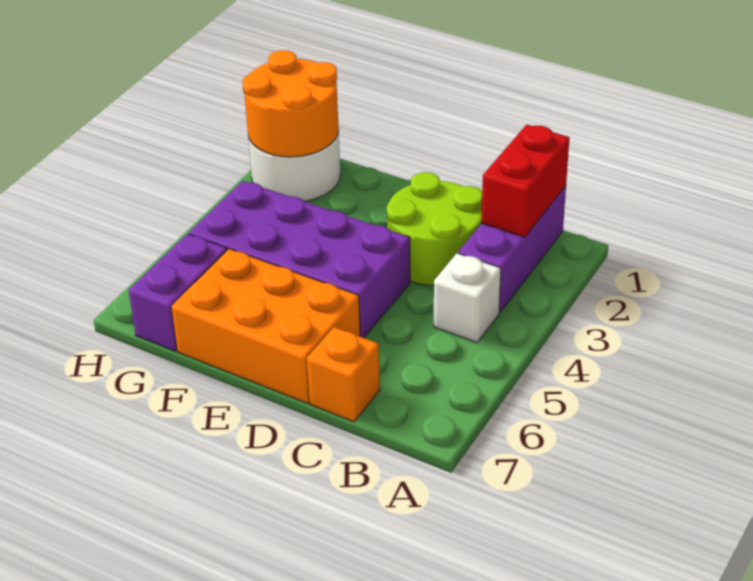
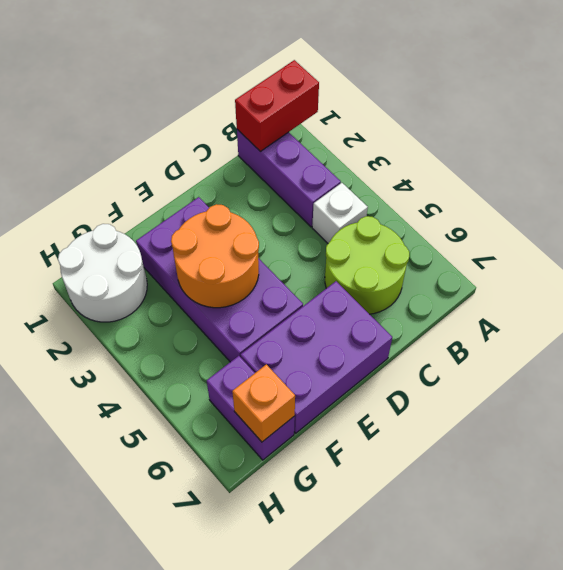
red 1x2 brick [481,125,569,237] -> red 1x2 brick turned to [235,60,319,151]
lime 2x2 round brick [387,172,482,286] -> lime 2x2 round brick moved to [325,216,409,314]
orange 1x1 brick [307,327,380,422] -> orange 1x1 brick moved to [232,364,295,442]
purple 2x4 brick [189,181,410,338] -> purple 2x4 brick turned to [136,197,303,362]
orange 2x3 brick [171,249,360,404] -> purple 2x3 brick [241,281,392,433]
orange 2x2 round brick [242,50,339,157] -> orange 2x2 round brick moved to [171,204,259,308]

